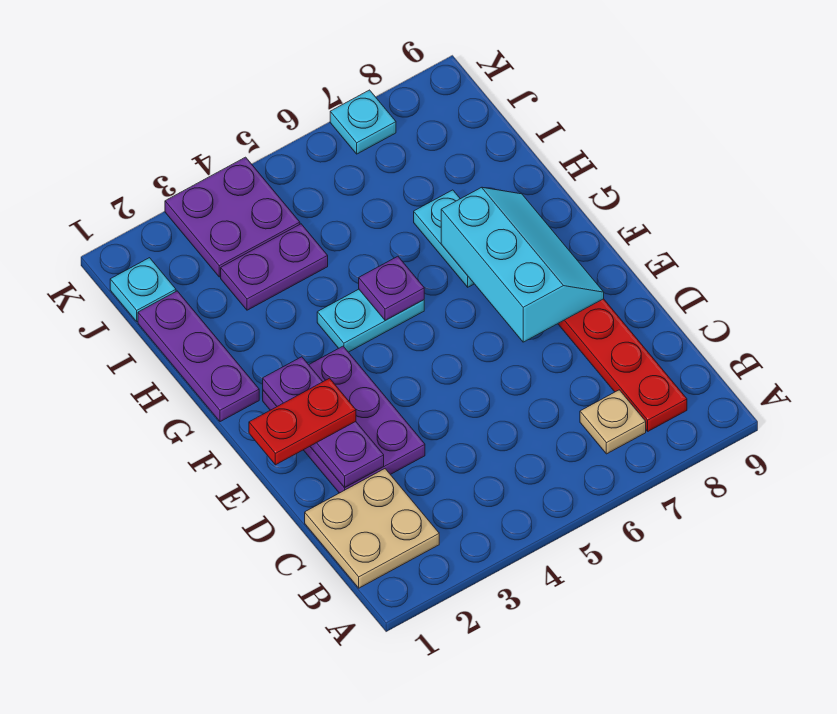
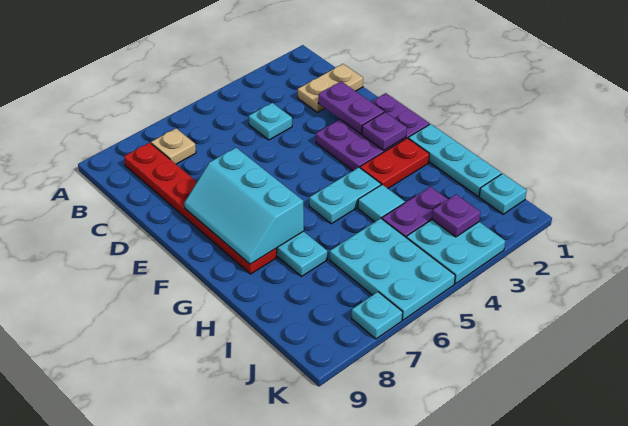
tan 2x2 plate [305,469,439,588] -> tan 1x2 plate [298,64,363,112]
none -> cyan 1x1 plate [249,103,292,140]
purple 2x3 plate [263,346,425,493] -> purple 2x3 plate turned to [316,93,430,171]
red 1x2 plate [249,378,356,465] -> red 1x2 plate moved to [360,138,429,188]
purple 1x3 plate [138,291,259,422] -> cyan 1x3 plate [408,124,501,196]
purple 1x1 plate [359,256,424,321] -> purple 1x1 plate moved to [432,194,480,237]
none -> cyan 1x1 tile [358,185,405,222]
none -> cyan 2x3 plate [330,218,455,320]
purple 2x2 plate [165,157,300,277] -> cyan 2x2 plate [406,220,505,284]

